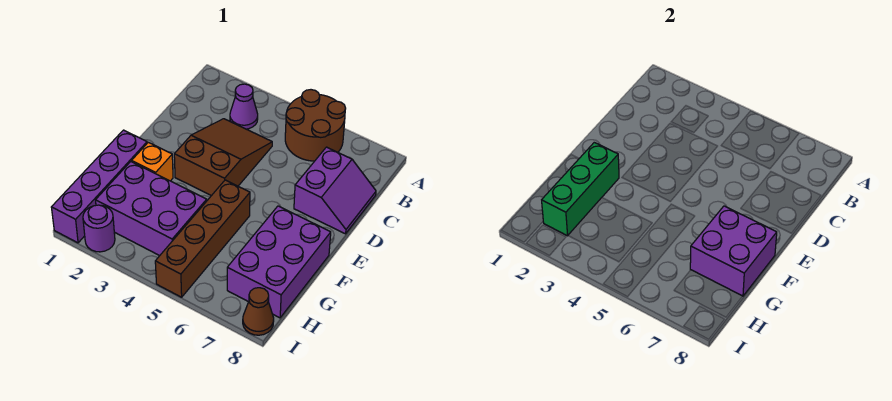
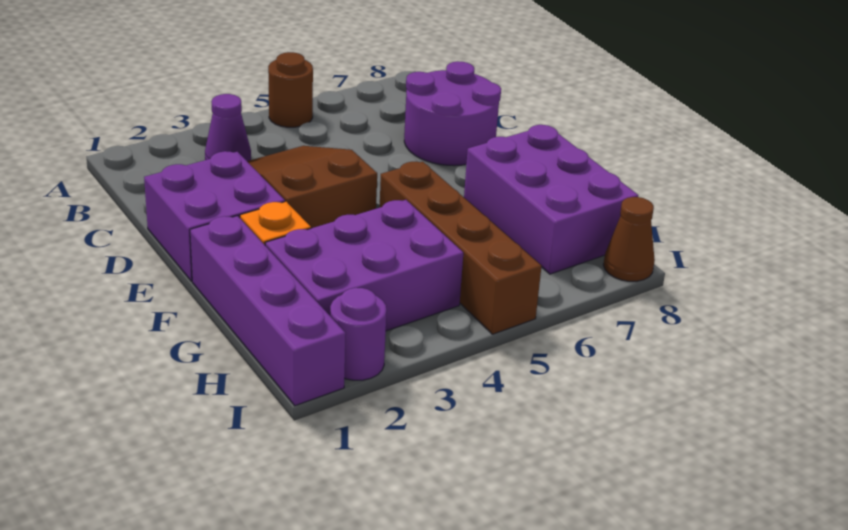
brown 2x2 round brick [285,90,346,161] -> brown 1x1 round brick [268,52,313,127]
purple 2x2 slope [294,147,376,234] -> purple 2x2 round brick [404,61,501,166]
green 1x3 brick [542,142,619,236] -> none
purple 2x2 brick [690,206,777,296] -> purple 2x2 brick moved to [144,151,285,281]

